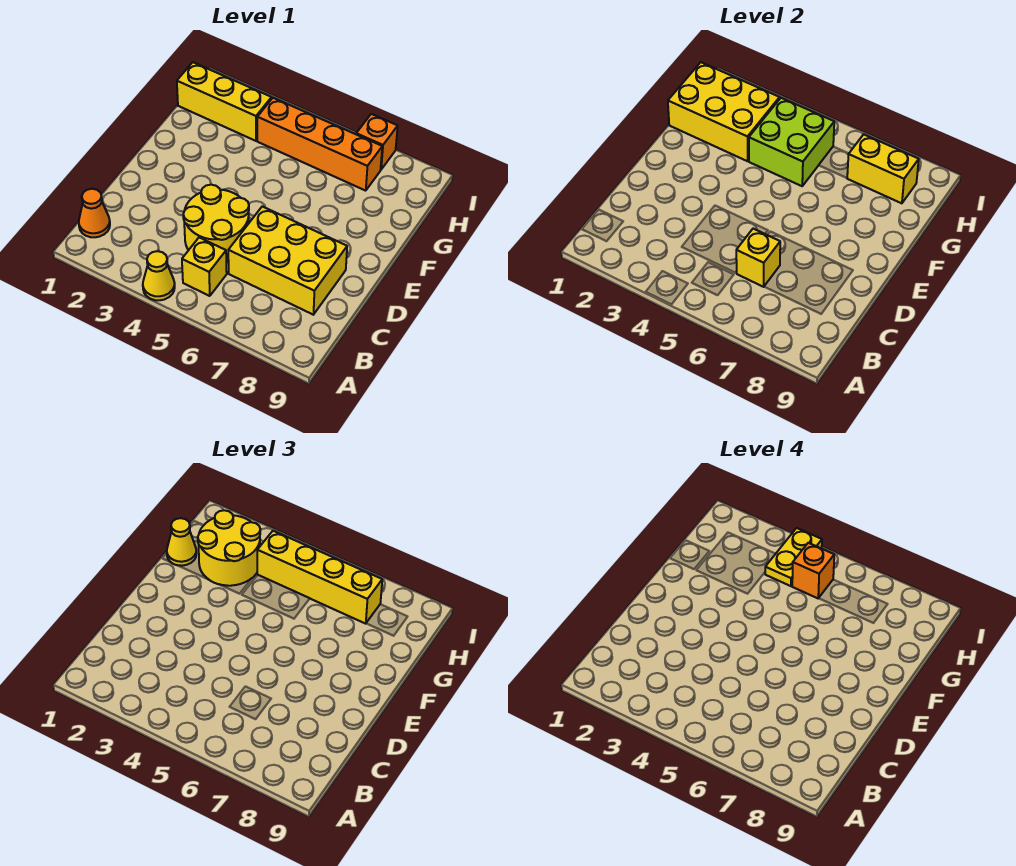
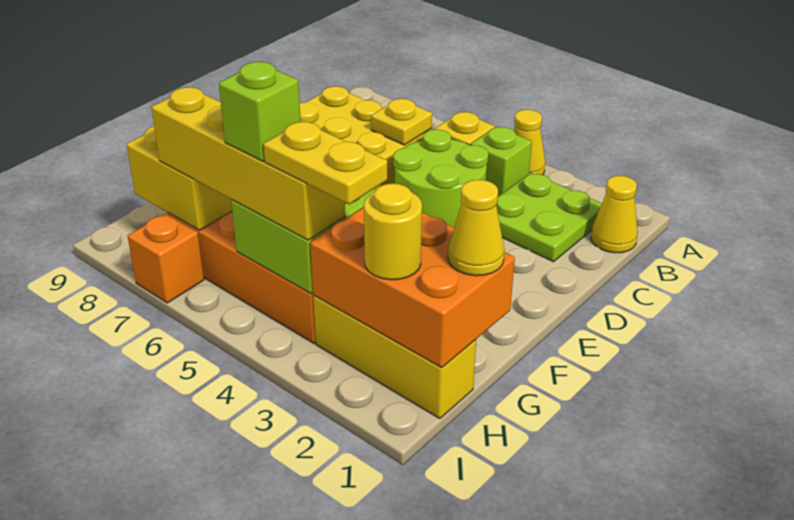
orange 1x1 cone [79,189,110,237] -> yellow 1x1 cone [591,176,638,253]
none -> lime 2x2 plate [496,173,602,262]
none -> lime 1x1 brick [471,127,532,196]
yellow 2x2 round brick [183,185,249,263] -> lime 2x2 round brick [393,130,488,228]
yellow 1x1 brick [736,229,780,287] -> yellow 1x1 plate [371,99,432,145]
yellow 2x3 brick [668,62,780,161] -> orange 2x3 brick [310,207,515,368]
yellow 2x2 round brick [198,510,260,586] -> yellow 1x1 round brick [364,183,422,280]
yellow 1x2 plate [765,528,822,586] -> yellow 1x2 plate turned to [263,122,388,204]
orange 1x1 brick [792,543,834,598] -> lime 1x1 brick [219,62,301,161]

